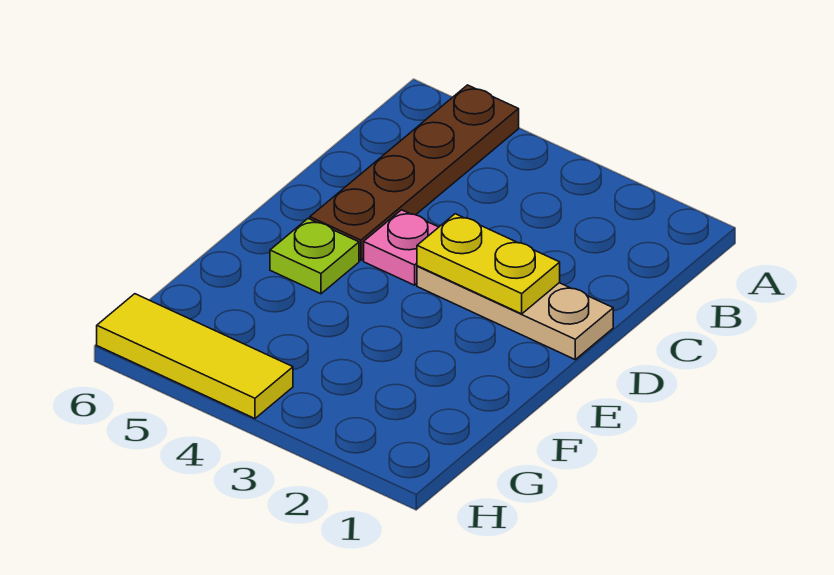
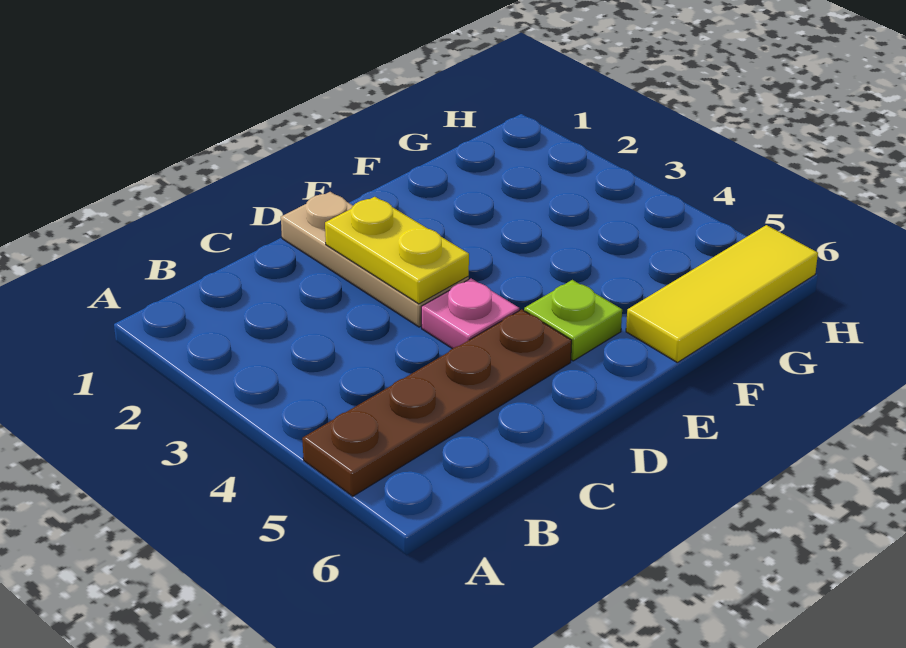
yellow 1x3 tile [97,294,293,418] -> yellow 1x3 tile turned to [626,225,818,362]

